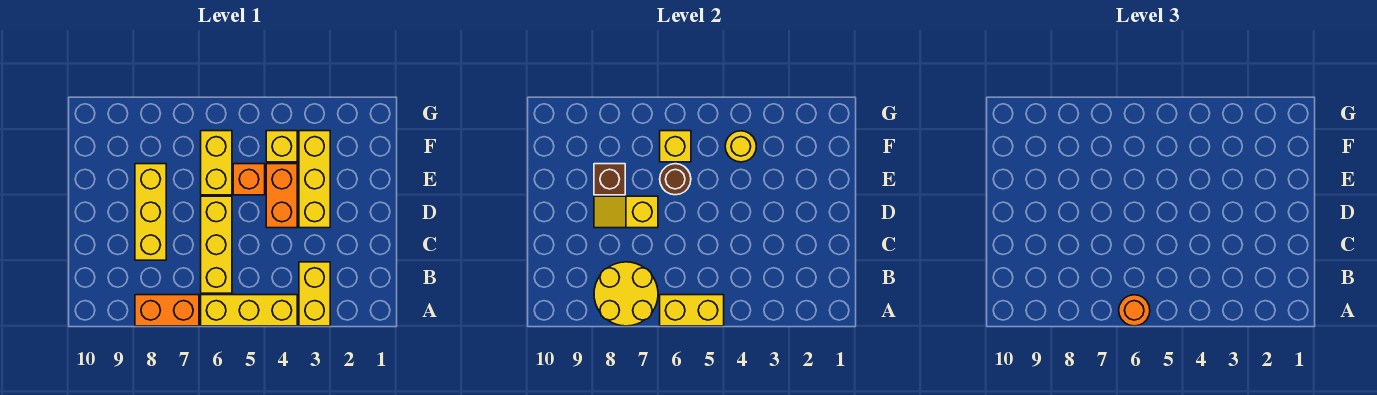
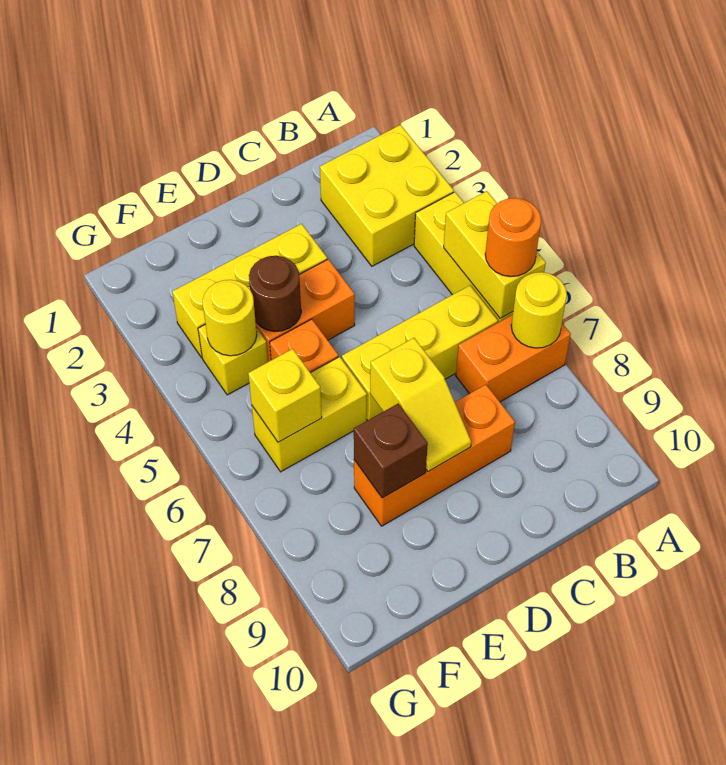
yellow 1x2 brick [299,262,330,326] -> yellow 2x2 brick [320,125,454,266]
orange 1x2 brick [135,295,199,326] -> orange 1x2 brick turned to [456,315,571,402]
yellow 2x2 round brick [594,262,658,326] -> yellow 1x1 round brick [511,272,567,348]
yellow 1x3 brick [135,164,166,260] -> orange 1x3 brick [354,385,515,526]
brown 1x1 round brick [660,164,691,195] -> brown 1x1 round brick moved to [249,256,301,332]

